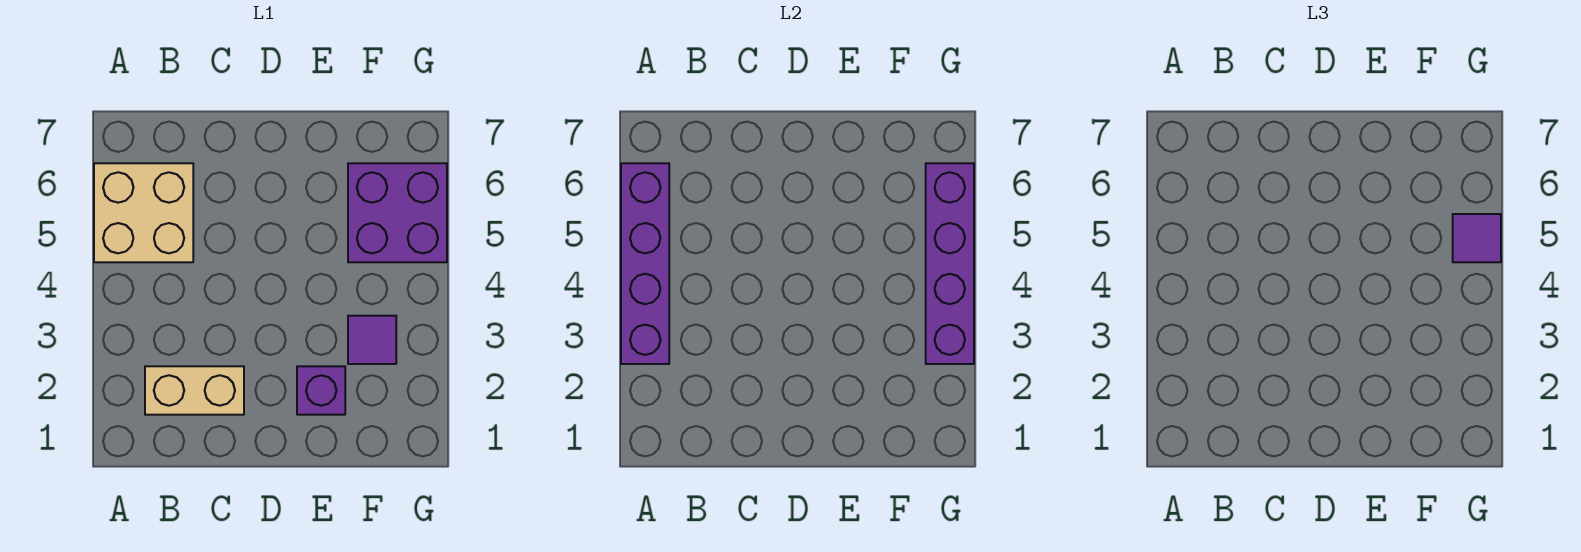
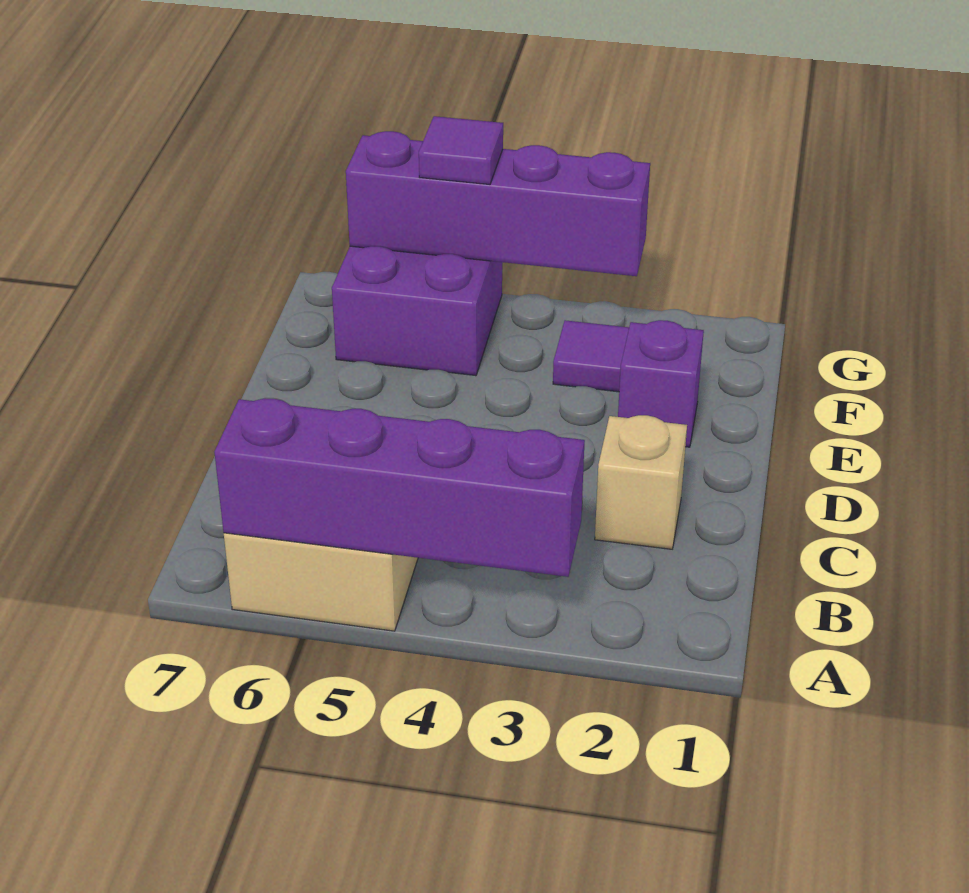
tan 1x2 brick [145,366,244,415] -> tan 1x1 brick [595,415,687,549]

